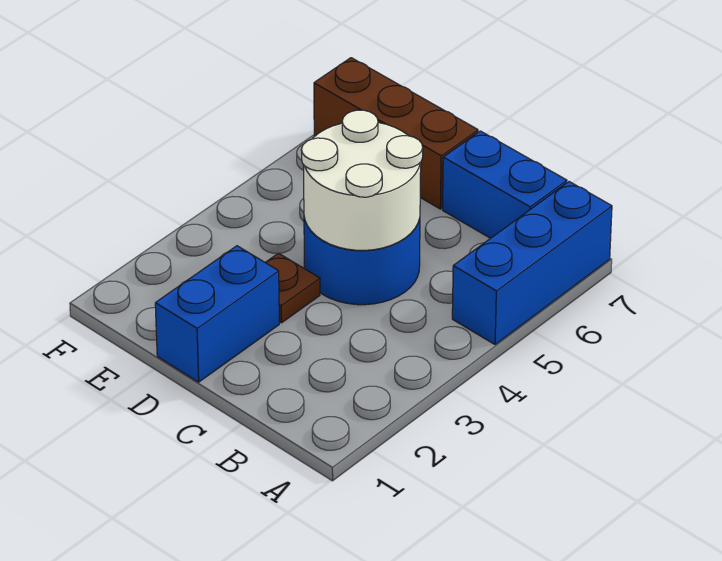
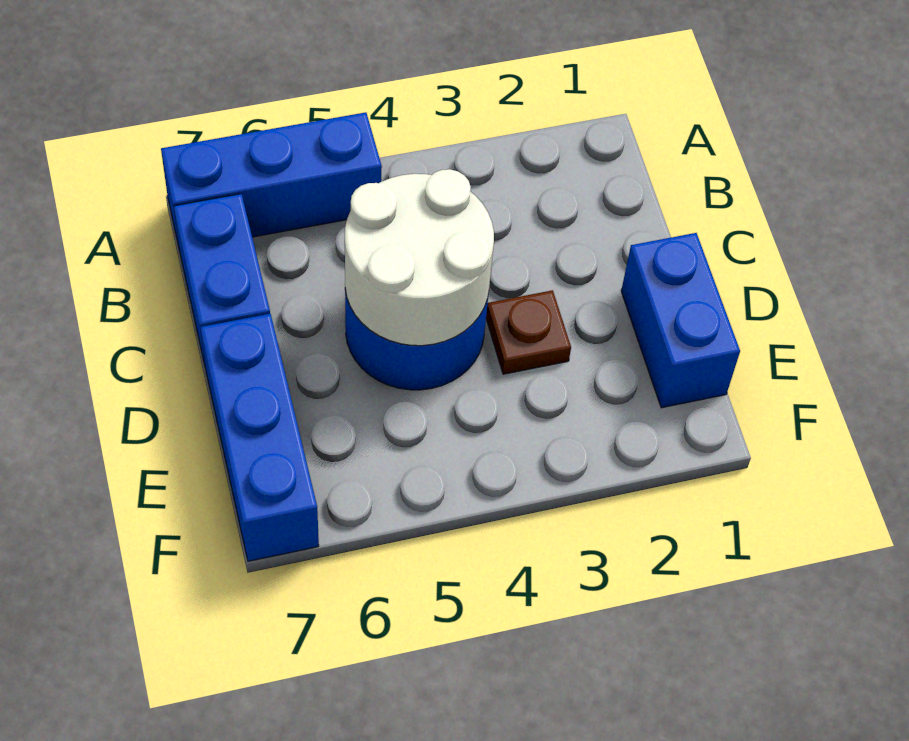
blue 1x2 brick [155,246,279,382] -> blue 1x2 brick turned to [621,233,740,408]
brown 1x3 brick [314,58,478,209] -> blue 1x3 brick [200,314,319,561]

